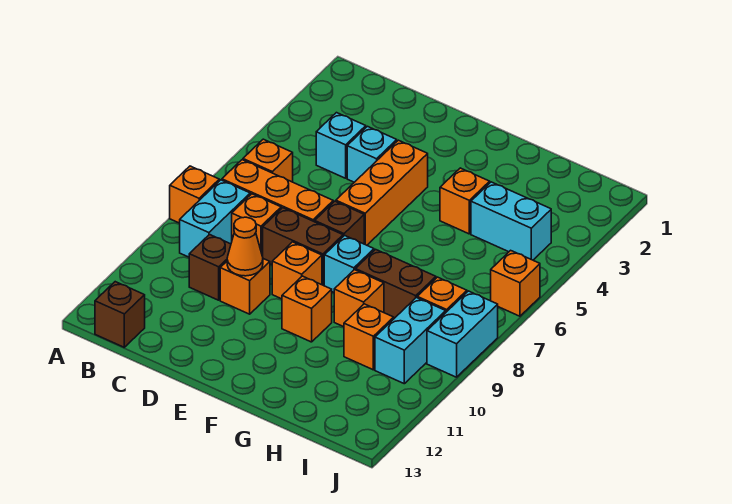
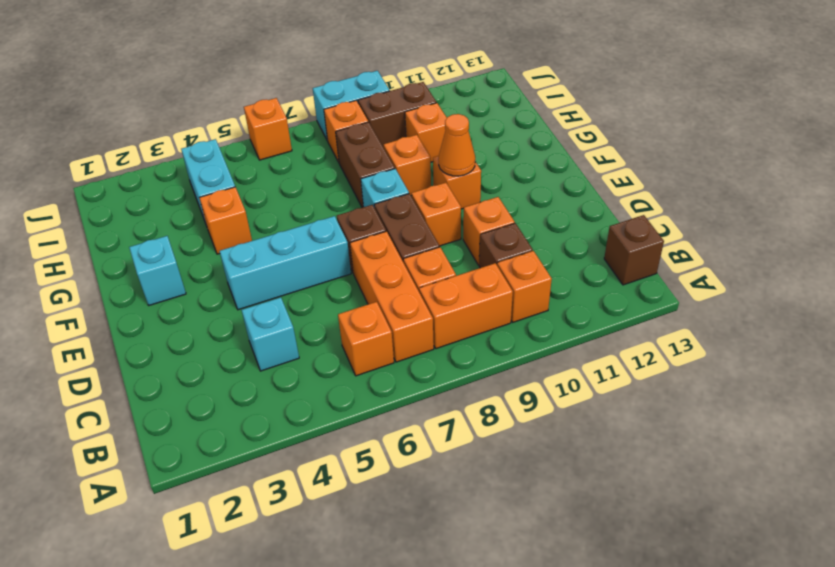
orange 1x1 brick [170,166,219,223] -> orange 1x1 brick moved to [497,251,552,322]
cyan 1x2 brick [180,180,250,257] -> orange 1x2 brick [419,263,513,349]
cyan 1x1 brick [347,126,397,182] -> cyan 1x1 brick moved to [129,236,186,305]
orange 1x1 cone [227,217,263,276] -> orange 1x1 cone moved to [438,114,475,176]
orange 1x3 brick [336,140,428,245] -> cyan 1x3 brick [219,216,351,310]
cyan 1x2 brick [375,298,446,384] -> brown 1x2 brick [358,82,436,147]

